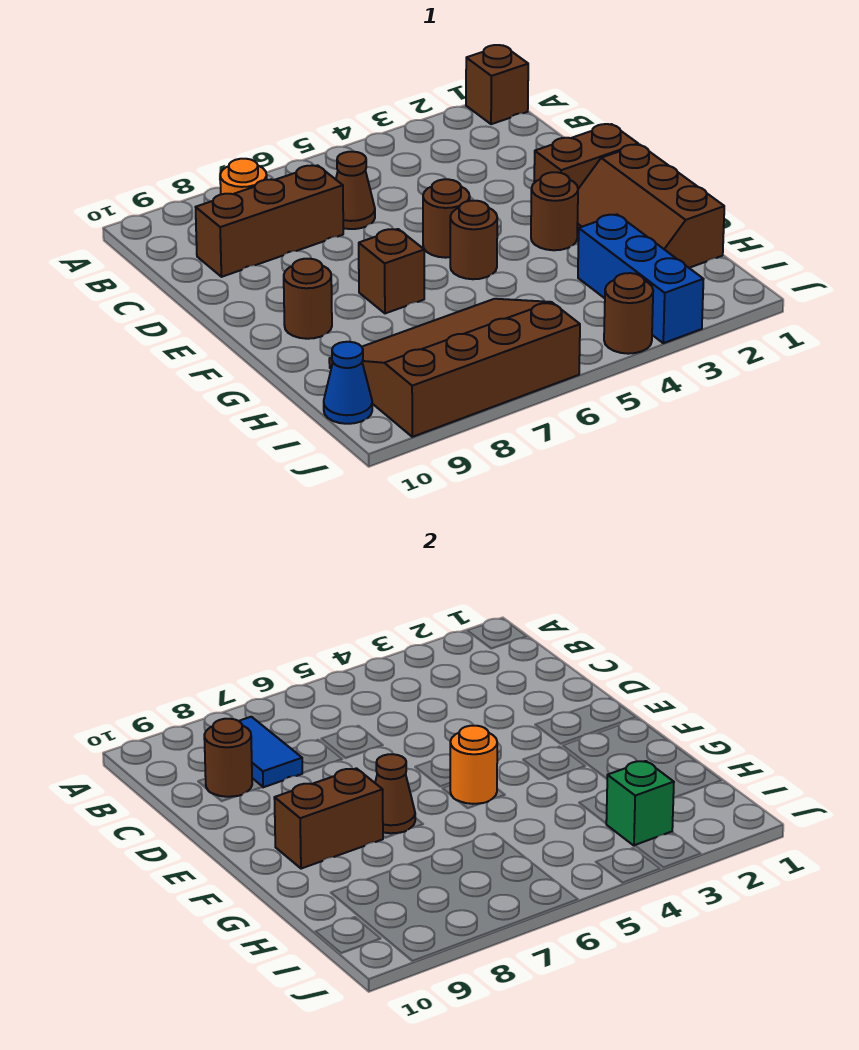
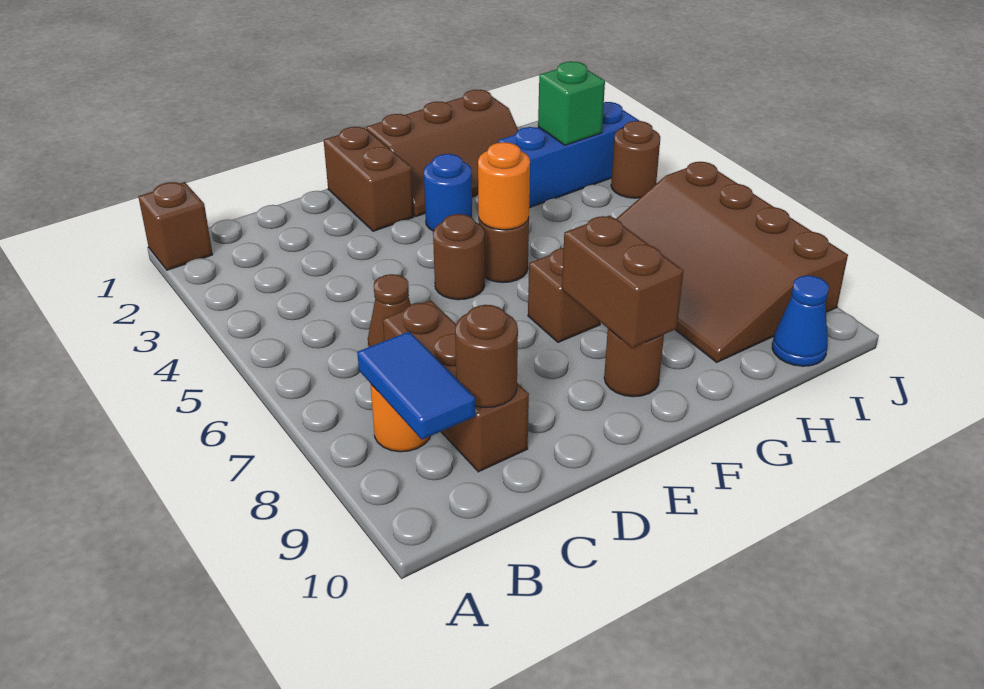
blue 1x2 tile [239,717,302,787] -> blue 1x2 tile turned to [357,331,475,440]
brown 1x1 round brick [531,172,578,250] -> blue 1x1 round brick [424,154,472,231]
brown 1x1 cone [375,754,415,833] -> none

